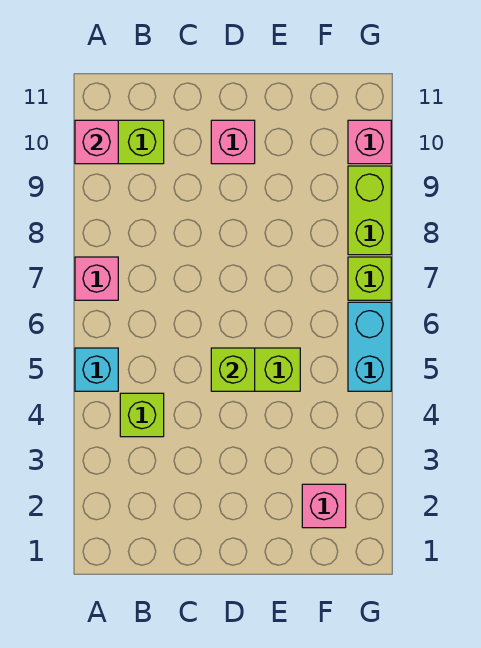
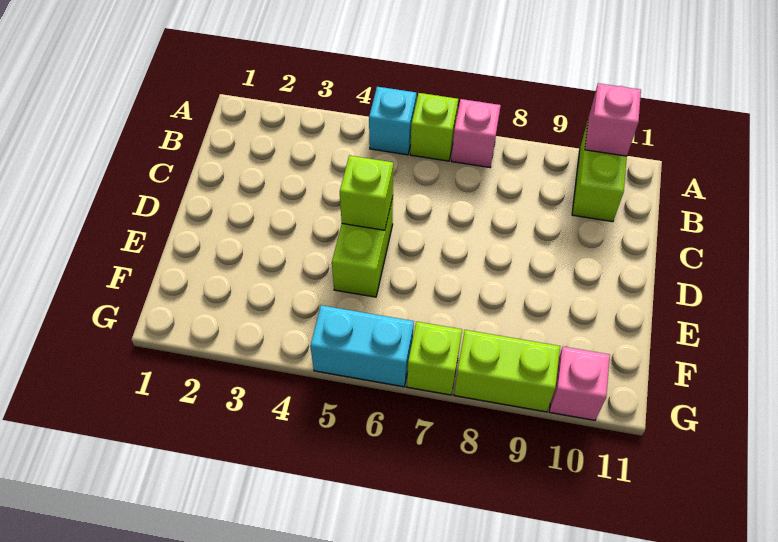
lime 1x1 brick [120,393,164,437] -> lime 1x1 brick moved to [410,93,458,161]
pink 1x1 brick [211,120,255,164] -> none
pink 1x1 brick [302,484,346,528] -> none

